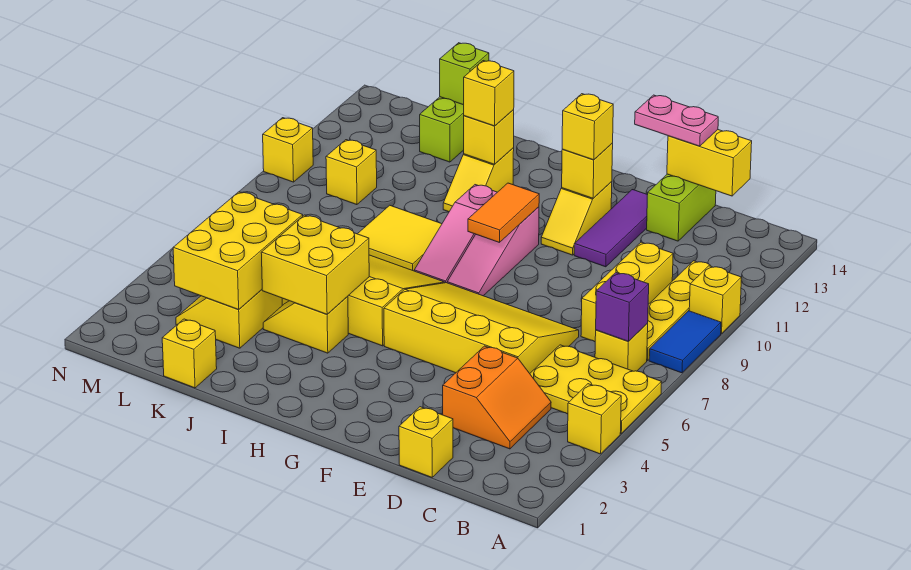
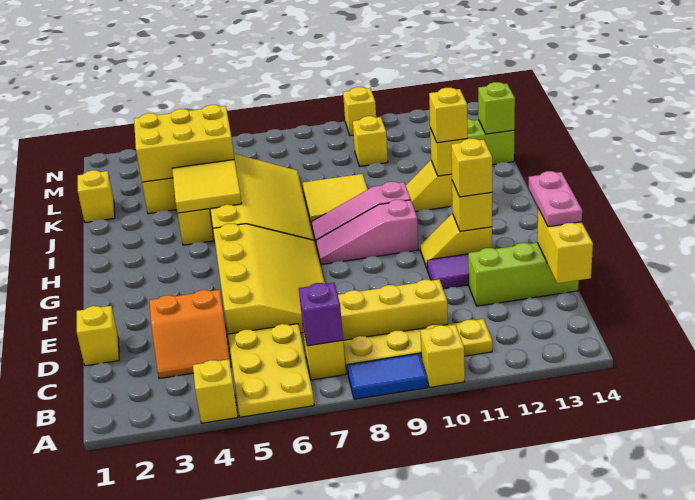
lime 1x2 brick [647,174,716,241] -> lime 1x3 brick [468,243,579,306]
orange 1x2 tile [468,183,539,243] -> none
yellow 2x2 brick [261,215,369,314] -> yellow 2x2 tile [172,160,242,213]

